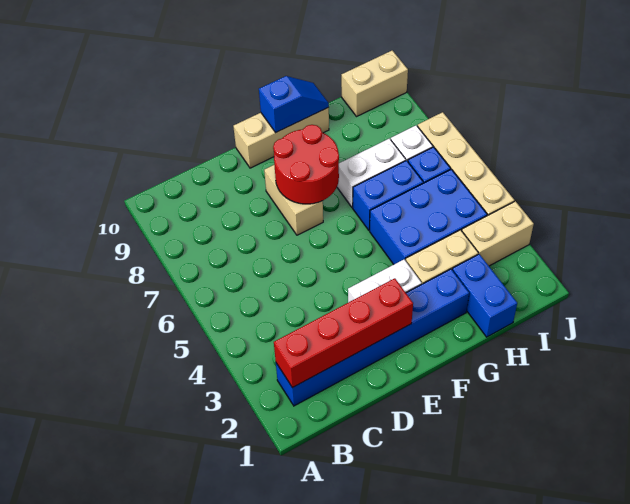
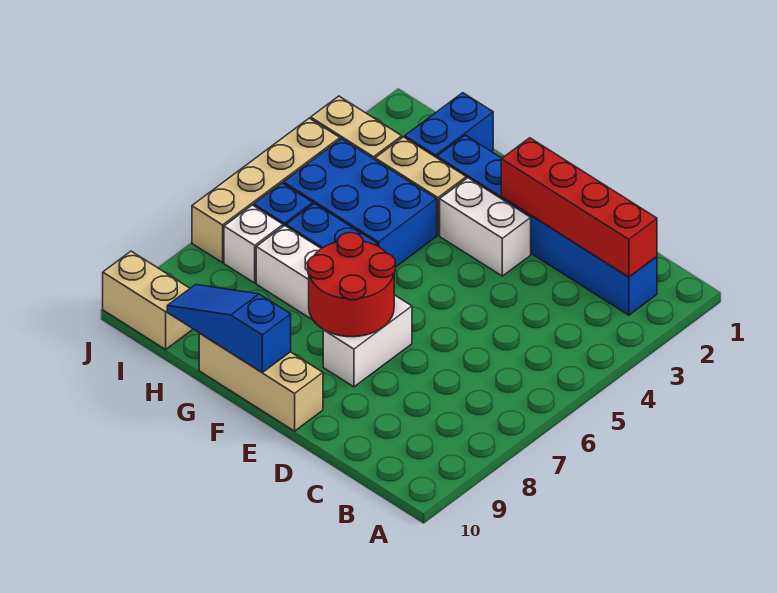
tan 1x2 brick [264,165,323,235] -> white 1x2 brick [323,295,412,387]
blue 1x2 slope [259,76,329,133] -> blue 1x3 slope [167,284,291,372]

